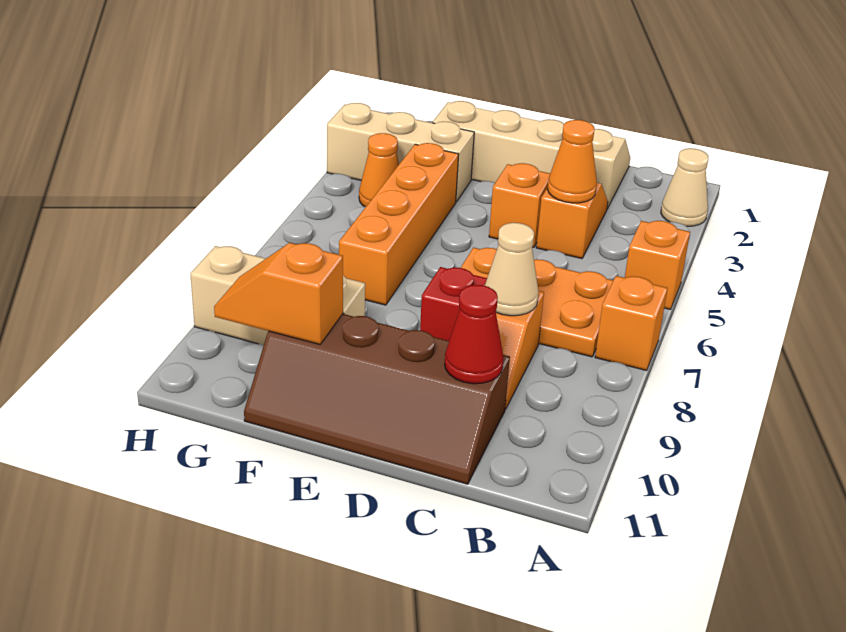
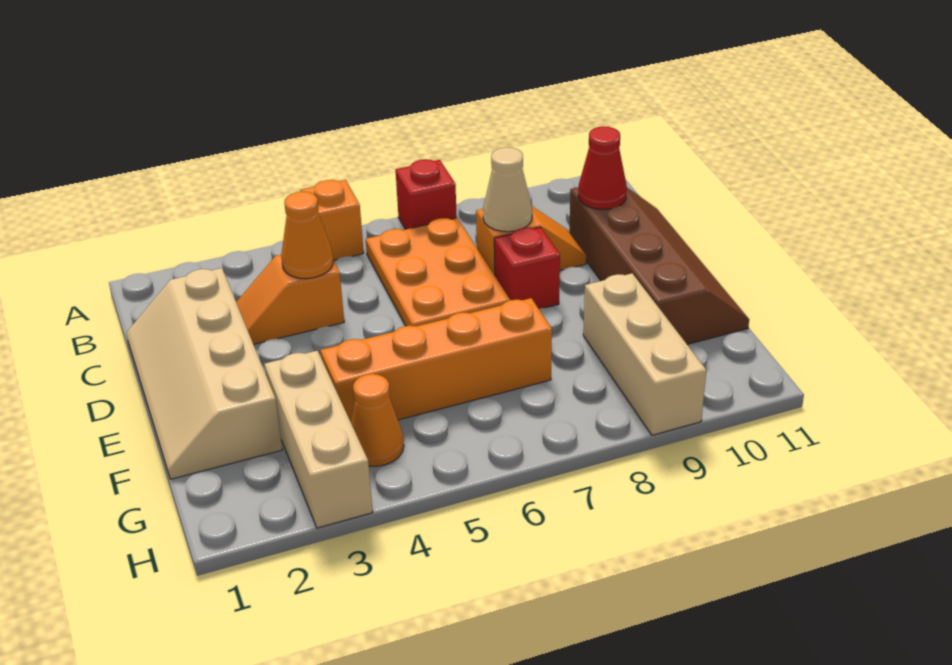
tan 1x1 cone [661,148,709,226] -> none
orange 1x1 brick [595,276,668,371] -> red 1x1 brick [396,159,457,229]
orange 1x1 brick [489,163,550,247] -> none
orange 1x2 slope [214,243,343,344] -> none

